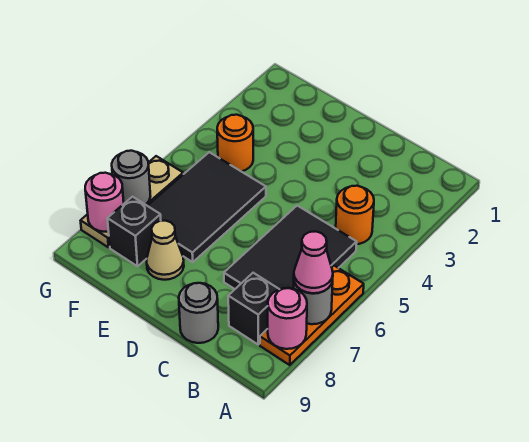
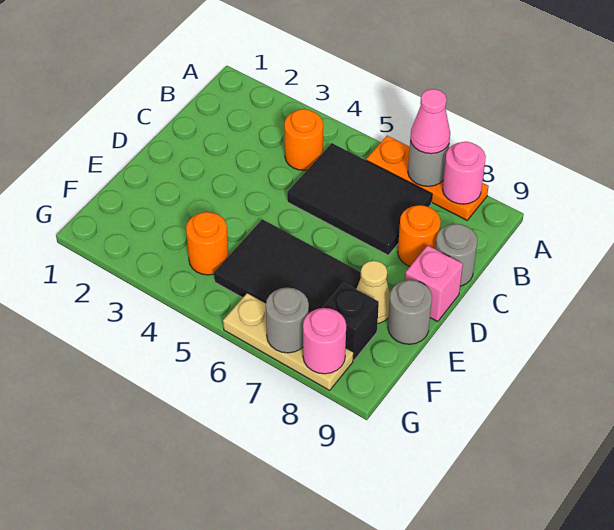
black 1x1 brick [228,273,279,344] -> none
none -> orange 1x1 round brick [398,205,441,266]
none -> pink 1x1 brick [405,245,463,322]
none -> grey 1x1 round brick [388,280,432,344]

